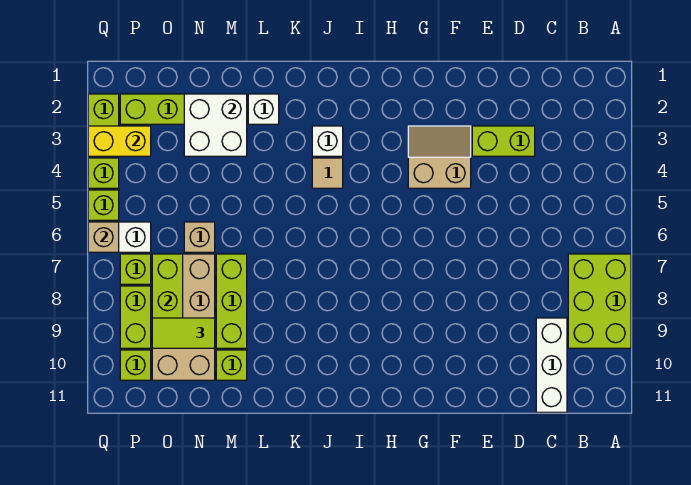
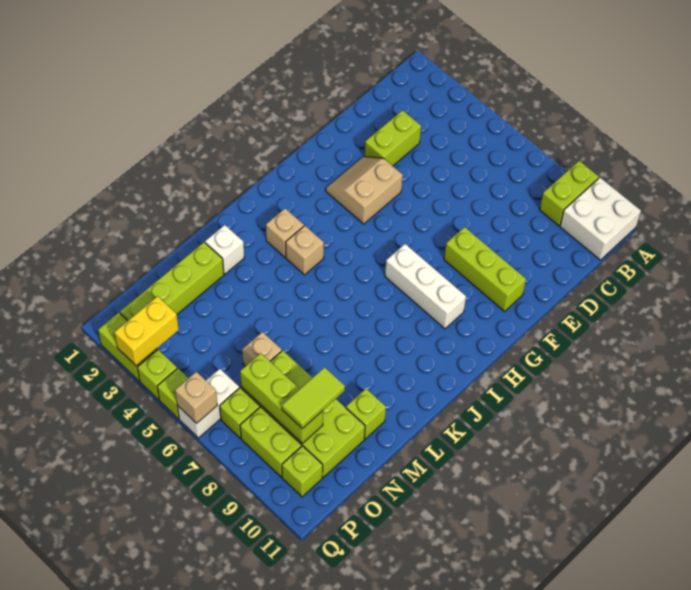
lime 2x3 brick [568,254,631,348] -> lime 1x2 brick [539,161,599,226]
white 1x3 brick [536,318,567,412] -> white 1x3 brick moved to [385,244,466,329]
white 1x1 brick [312,126,343,156] -> tan 1x1 brick [266,209,304,257]
tan 1x1 tile [312,158,343,188] -> tan 1x1 brick [286,226,324,275]
white 2x2 brick [184,94,247,156] -> white 2x2 brick moved to [560,178,641,260]
lime 1x3 brick [216,254,247,348] -> lime 1x3 brick moved to [444,227,526,311]
tan 2x4 brick [152,254,215,380] -> lime 2x4 brick [241,351,365,477]

